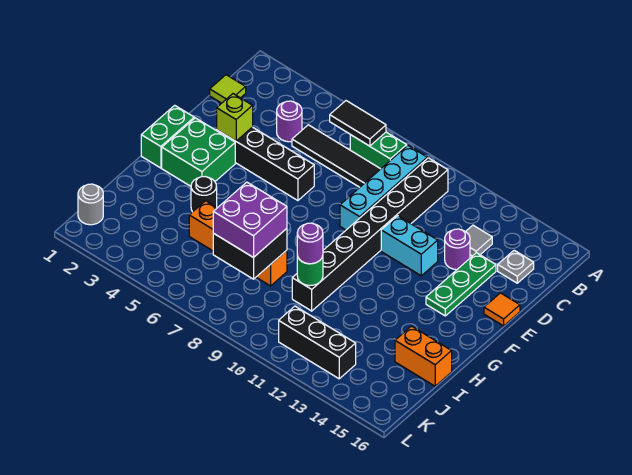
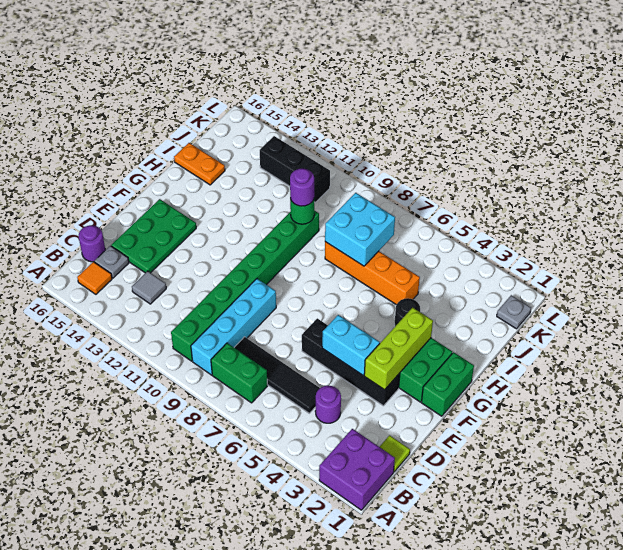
black 1x2 tile [330,101,386,146] -> none
black 1x8 brick [292,158,448,311] -> green 1x8 brick [171,210,319,361]
purple 1x1 round brick [445,229,470,270] -> purple 1x1 round brick moved to [79,225,105,262]
green 1x3 plate [426,253,496,316] -> green 2x3 plate [111,199,196,273]
lime 1x1 brick [217,94,253,141] -> lime 1x3 brick [364,307,433,390]
cyan 1x2 brick [381,216,438,276] -> cyan 1x2 brick moved to [322,315,380,375]
orange 1x1 tile [484,293,520,326] -> orange 1x1 tile moved to [77,262,112,294]
black 2x2 brick [213,229,287,279] -> cyan 2x2 brick [325,193,395,266]
purple 2x2 brick [213,182,287,258] -> purple 2x2 brick moved to [319,429,395,510]
orange 1x2 brick [395,326,452,386] -> orange 1x2 plate [174,143,225,185]
grey 1x1 round brick [78,184,103,225] -> grey 1x1 plate [497,295,531,329]

